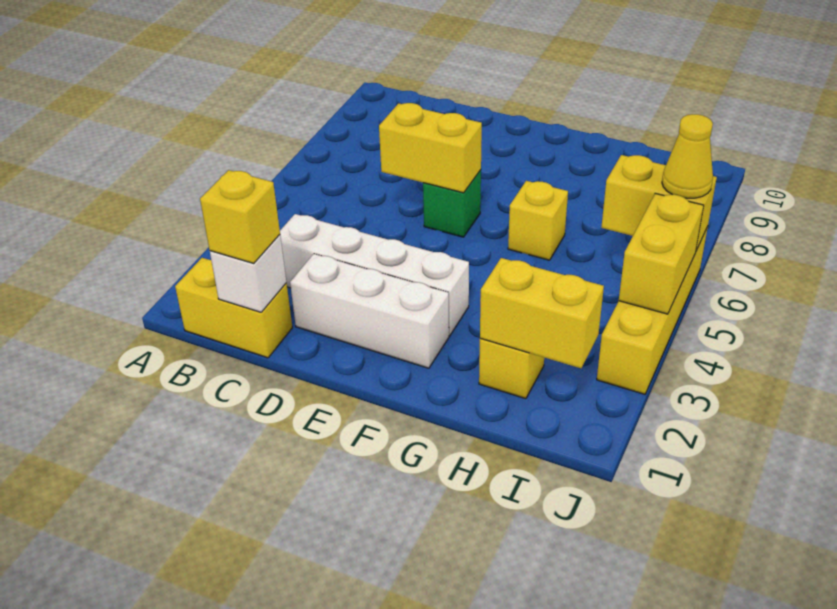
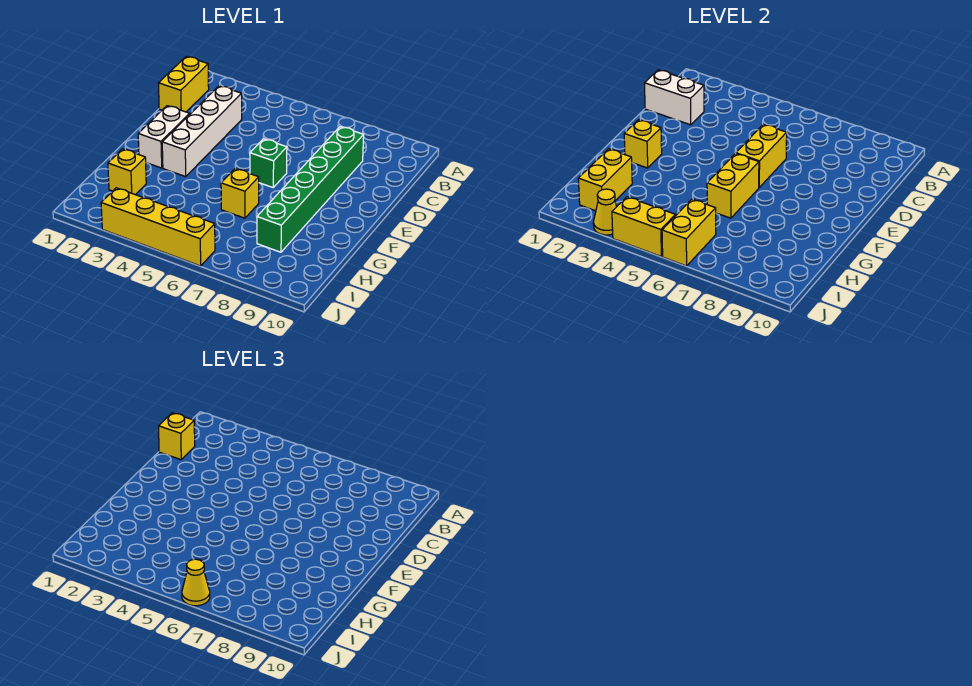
white 1x1 brick [210,235,286,312] -> white 1x2 brick [645,70,704,125]
none -> green 1x6 brick [257,127,364,252]
white 1x3 brick [290,254,449,368] -> white 1x2 brick [138,106,190,168]
none -> yellow 1x1 brick [624,120,662,168]
none -> yellow 1x2 brick [707,154,759,218]
none -> yellow 1x1 cone [593,189,617,235]

